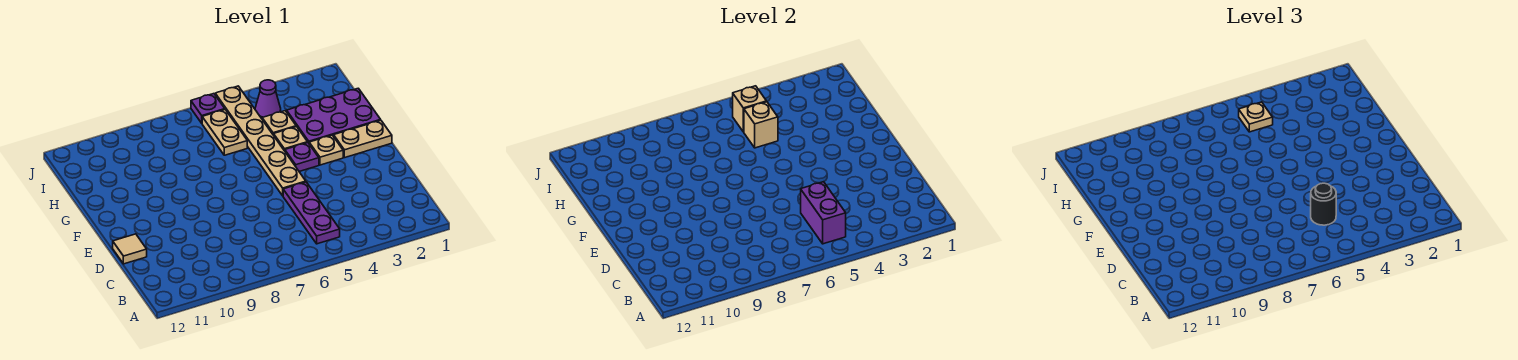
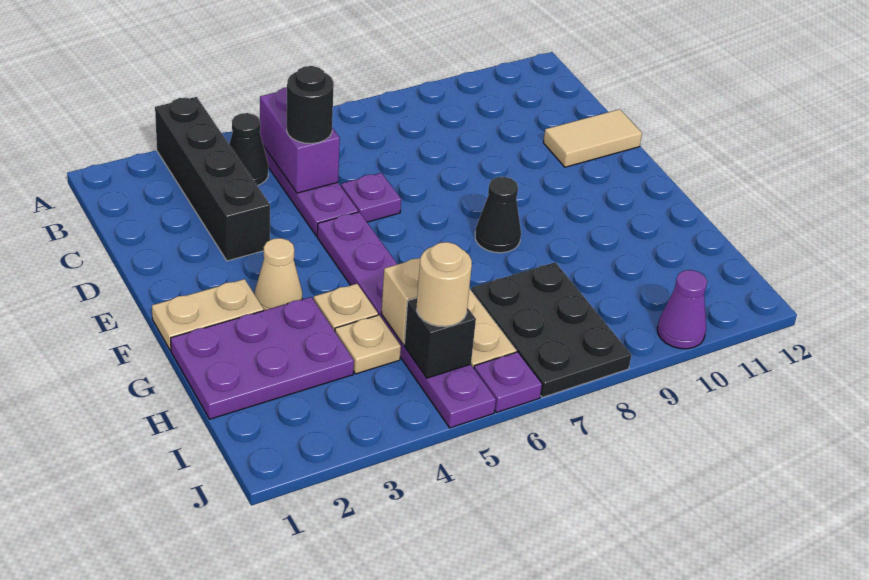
none -> black 1x4 brick [155,97,270,261]
none -> black 1x1 cone [229,113,268,186]
tan 1x1 tile [113,234,147,264] -> tan 1x2 tile [543,109,642,167]
tan 1x6 plate [215,86,306,196] -> purple 1x6 plate [317,212,496,428]
tan 1x1 plate [309,135,343,165] -> tan 1x1 cone [255,238,302,310]
purple 1x1 plate [285,143,319,171] -> purple 1x1 plate moved to [341,173,401,222]
none -> black 1x1 cone [475,177,521,253]
none -> black 2x3 plate [471,262,631,397]
purple 1x1 cone [255,80,281,119] -> purple 1x1 cone moved to [657,270,707,349]
tan 1x1 brick [733,86,767,132] -> black 1x1 brick [404,298,476,378]
tan 1x1 plate [1239,102,1273,132] -> tan 1x1 round brick [417,242,472,327]

